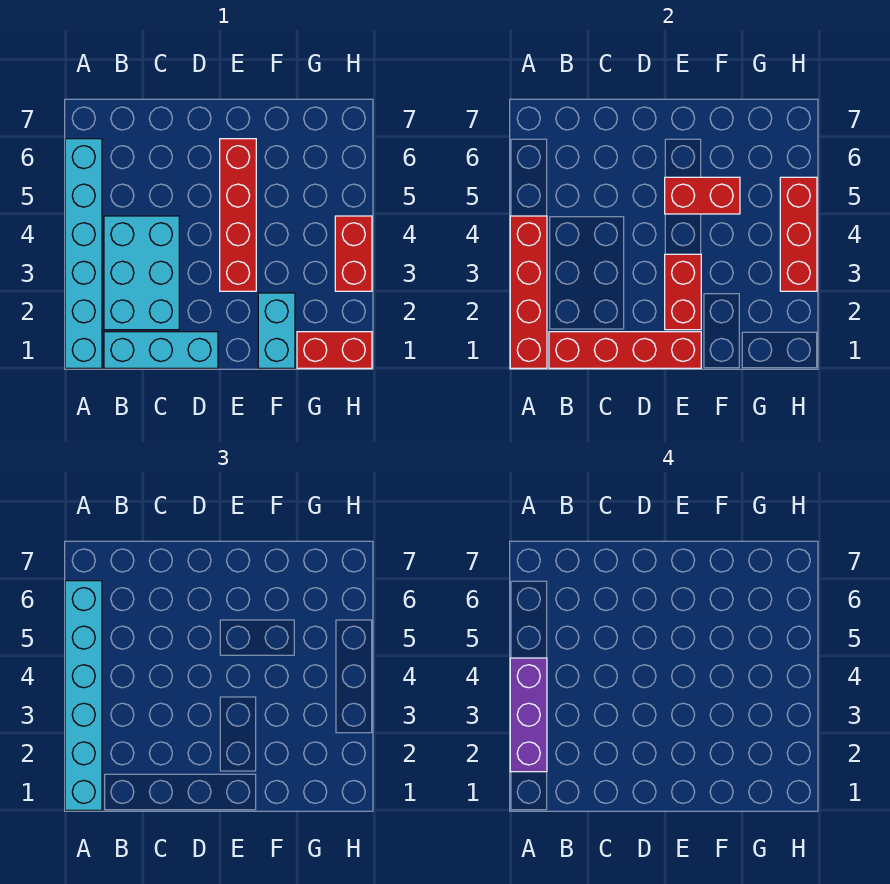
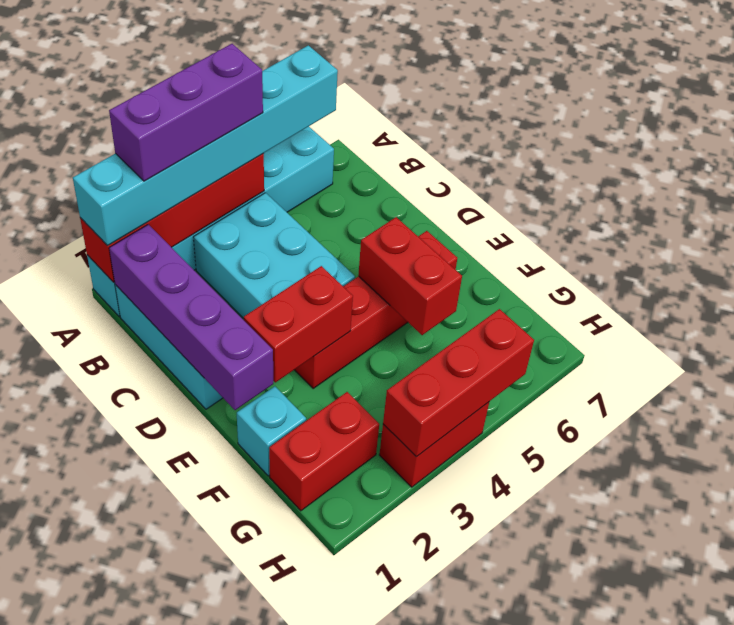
red 1x4 brick [549,332,701,368] -> purple 1x4 brick [109,224,273,410]
cyan 2x3 brick [104,216,179,330] -> cyan 2x3 brick turned to [194,193,355,319]
cyan 1x2 brick [258,293,295,368] -> cyan 1x1 brick [237,386,306,476]
red 1x2 brick [297,332,372,368] -> red 1x2 brick turned to [269,392,379,511]

